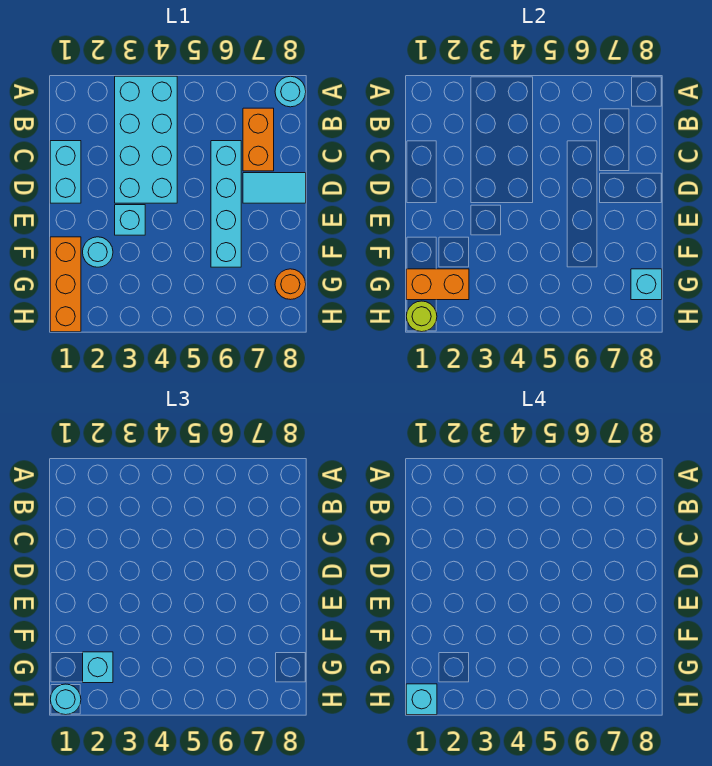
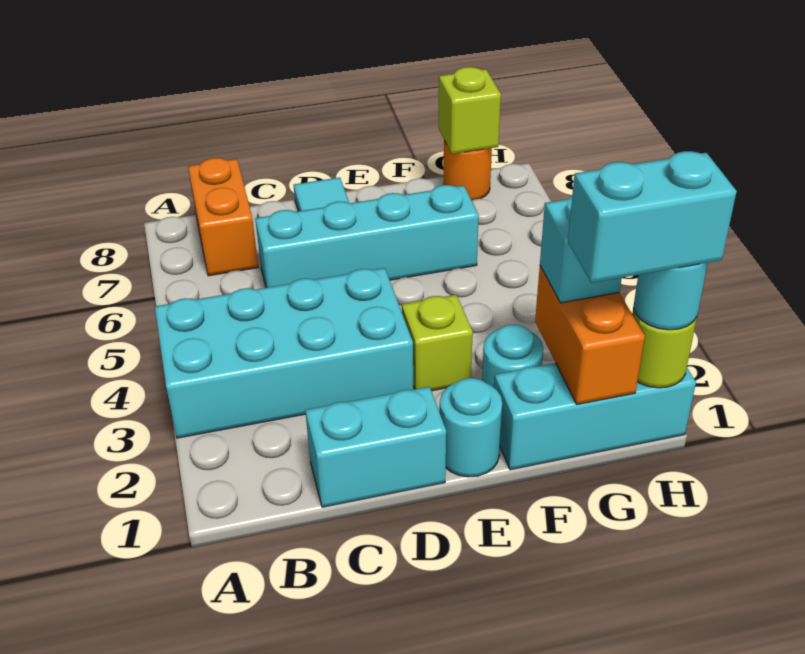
cyan 1x1 round brick [275,76,306,107] -> cyan 1x1 round brick moved to [440,378,502,477]
orange 1x2 brick [243,108,274,171] -> orange 1x2 brick turned to [188,158,258,276]
cyan 1x1 brick [115,205,145,235] -> lime 1x1 brick [402,295,473,391]
orange 1x3 brick [50,237,81,332] -> cyan 1x3 brick [494,363,696,470]
cyan 1x1 brick [631,269,662,300] -> lime 1x1 brick [439,67,501,154]
cyan 1x1 brick [406,684,437,715] -> cyan 1x2 brick [568,151,737,283]

